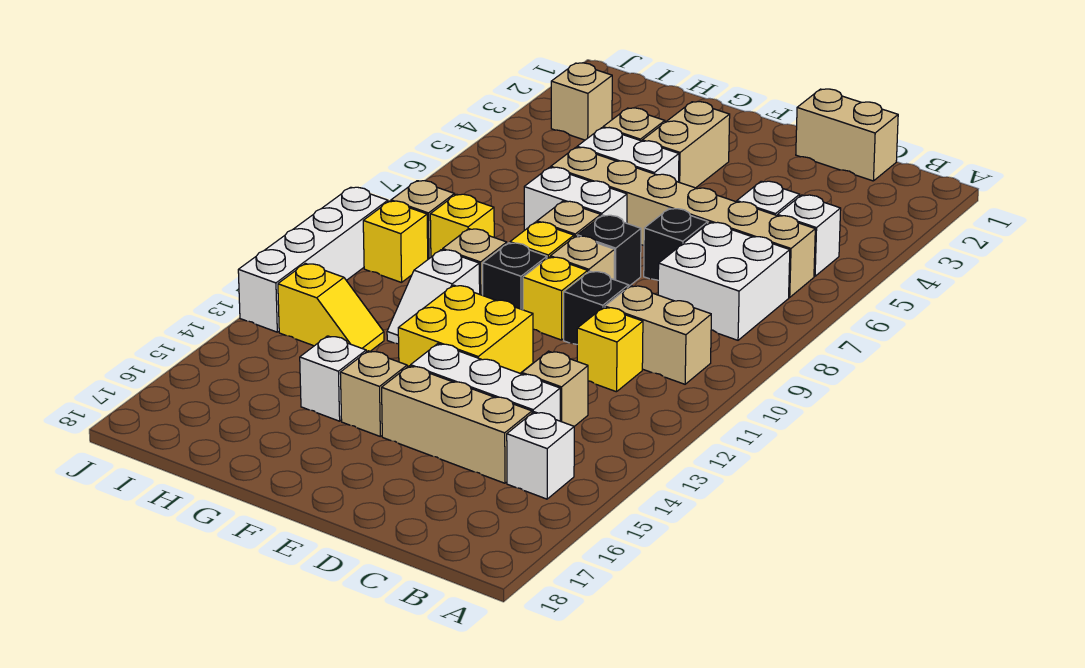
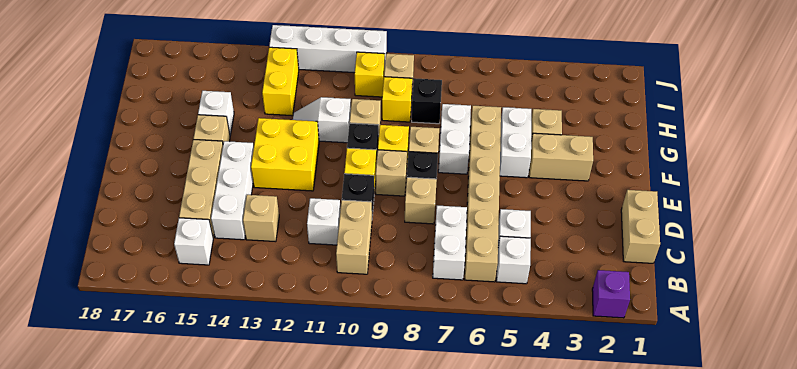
none -> purple 1x1 brick [592,270,630,318]
white 2x2 brick [658,222,790,340] -> white 1x2 brick [433,205,467,280]
yellow 1x1 brick [577,307,643,392] -> white 1x1 brick [307,198,341,245]
black 1x1 brick [644,208,708,280] -> black 1x1 brick moved to [412,78,442,124]
yellow 1x2 slope [278,264,384,352] -> yellow 1x2 brick [262,47,299,116]
tan 1x1 brick [551,63,612,140] -> tan 1x1 brick moved to [405,177,437,224]

